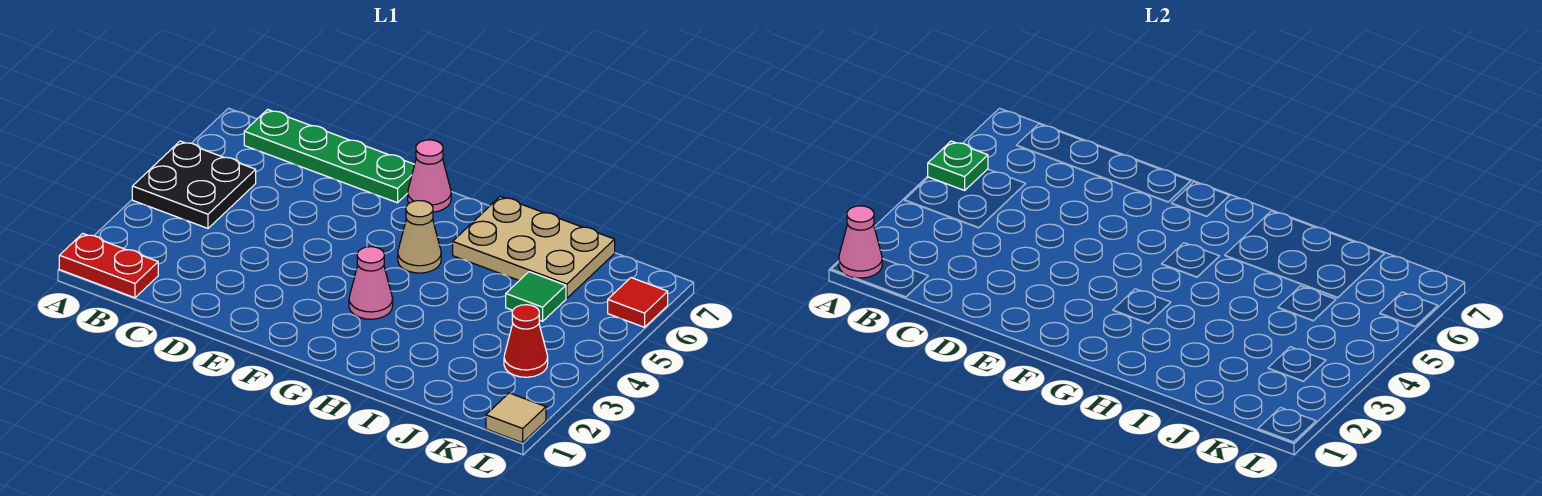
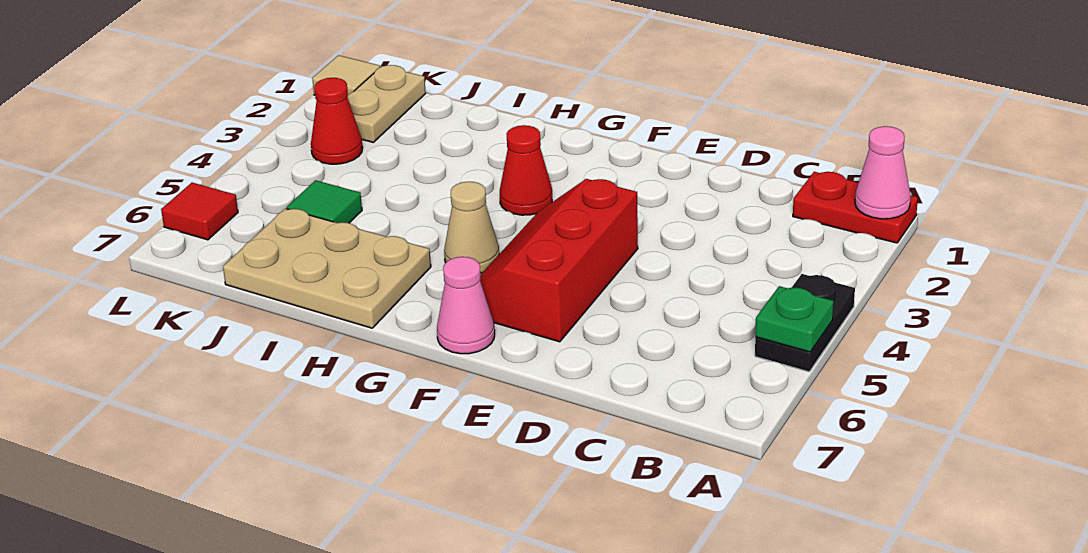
black 2x2 plate [132,141,256,228] -> black 1x2 plate [755,274,855,372]
green 1x4 plate [244,109,415,203] -> none
none -> red 2x3 slope [480,179,638,342]
pink 1x1 cone [349,247,393,319] -> red 1x1 cone [500,125,552,215]
none -> tan 1x2 plate [347,65,426,143]

